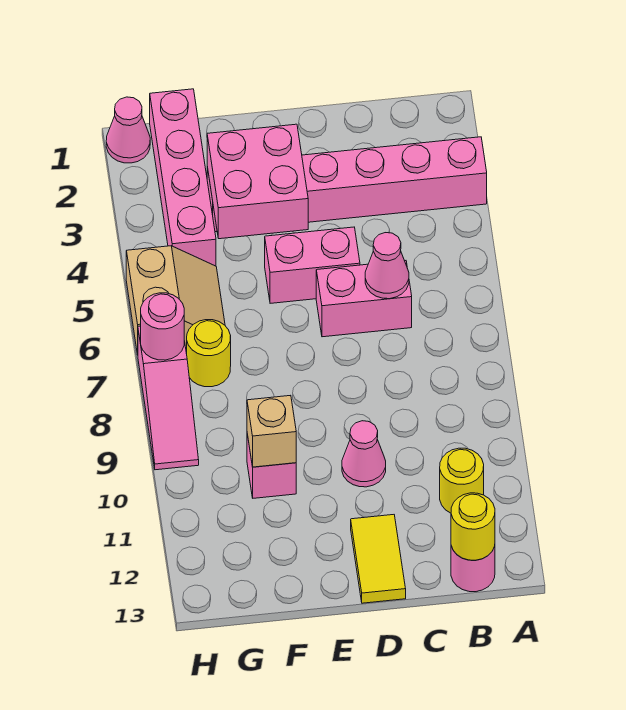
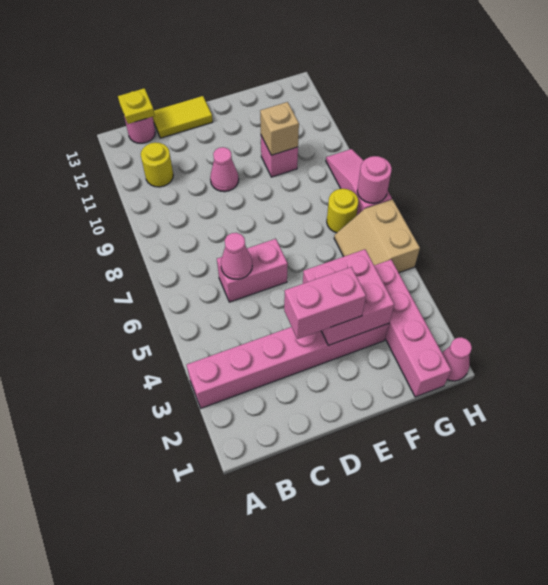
yellow 1x1 round brick [451,493,495,560] -> yellow 1x1 plate [118,88,155,124]
pink 1x2 brick [265,227,360,303] -> pink 1x2 brick moved to [284,267,366,339]
yellow 1x2 tile [351,515,406,603] -> yellow 1x2 tile turned to [153,96,213,138]

